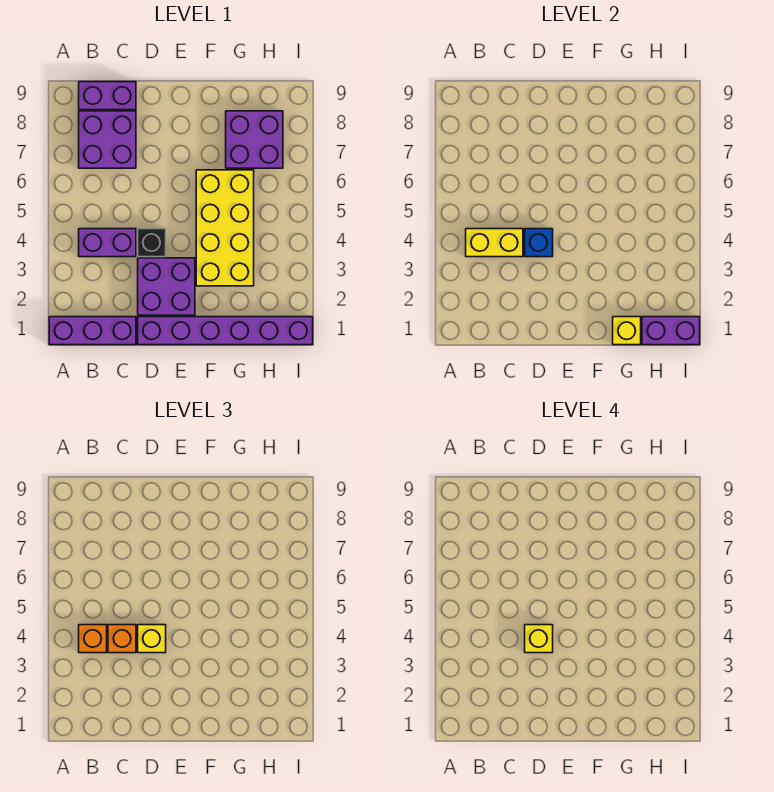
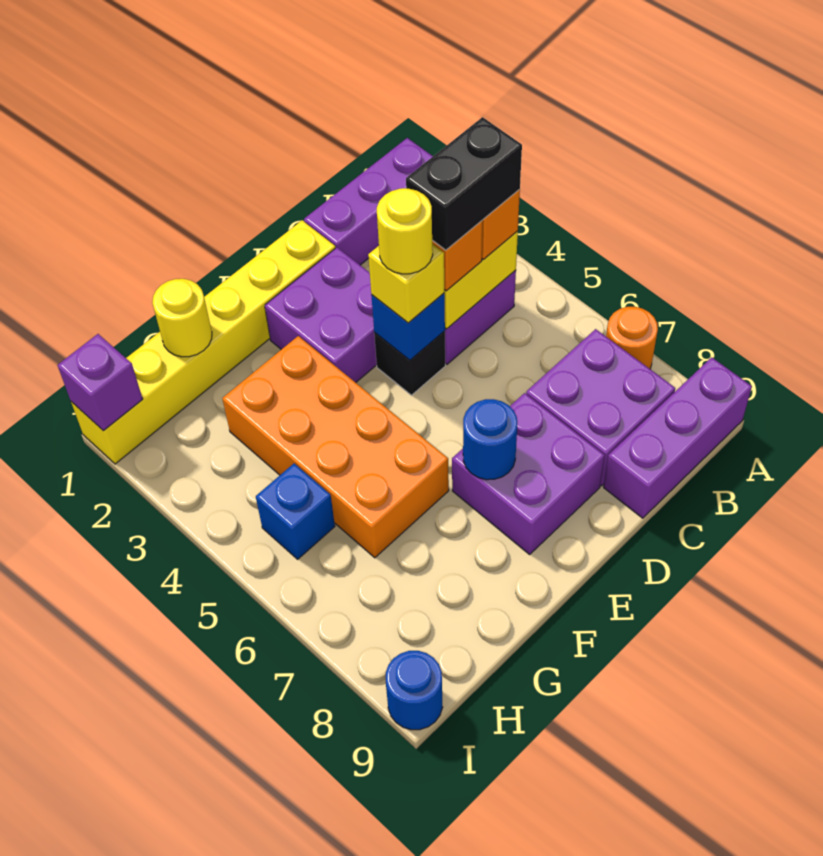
none -> orange 1x1 round brick [606,307,658,369]
none -> black 1x2 brick [406,117,522,250]
purple 1x2 brick [79,82,136,110] -> purple 1x3 brick [604,357,752,518]
purple 1x6 brick [138,317,313,345] -> yellow 1x6 brick [71,220,335,464]
yellow 1x1 brick [525,625,553,653] -> yellow 1x1 round brick [377,188,433,274]
none -> blue 1x1 round brick [463,399,517,480]
yellow 2x4 brick [196,170,254,286] -> orange 2x4 brick [222,336,449,558]
yellow 1x1 brick [613,317,641,345] -> yellow 1x1 round brick [152,279,212,357]
purple 2x2 brick [226,111,283,168] -> purple 2x2 brick moved to [452,393,605,554]
purple 1x2 brick [642,317,700,345] -> purple 1x1 brick [58,334,143,431]
none -> blue 1x1 brick [256,464,335,559]
none -> blue 1x1 round brick [386,651,443,730]

